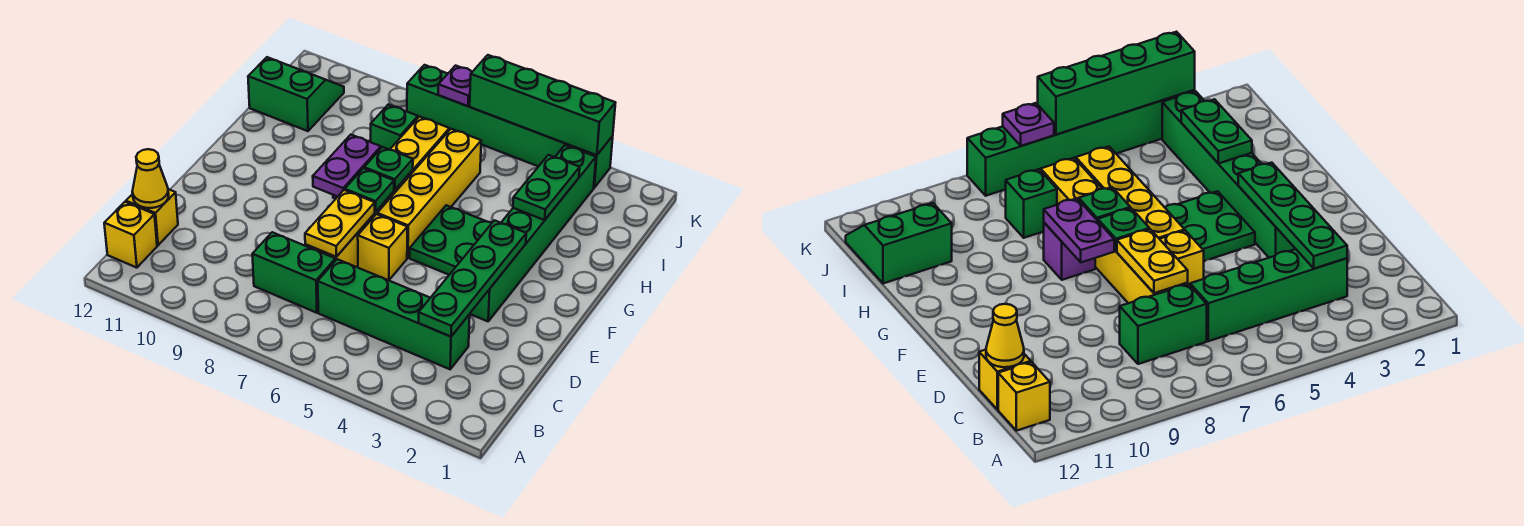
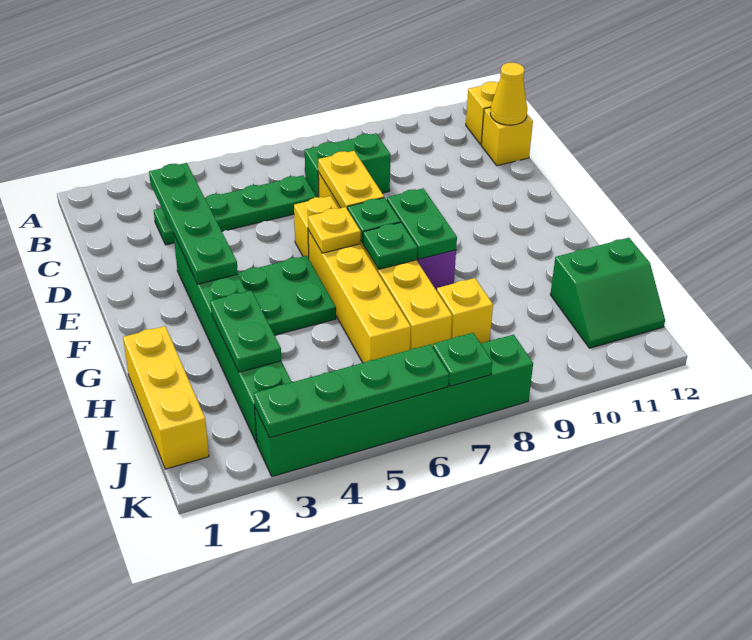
green 1x4 brick [318,259,470,369] -> green 1x4 plate [154,175,316,245]
none -> yellow 1x1 plate [308,207,361,253]
purple 1x2 plate [313,135,381,197] -> green 1x2 plate [387,188,457,259]
none -> yellow 1x3 brick [123,326,209,469]
green 1x1 brick [371,105,418,150] -> yellow 1x1 brick [437,278,493,344]
green 1x4 brick [470,55,615,155] -> green 1x4 plate [254,344,449,438]
purple 1x1 plate [438,66,472,106] -> green 1x1 plate [433,333,492,386]

